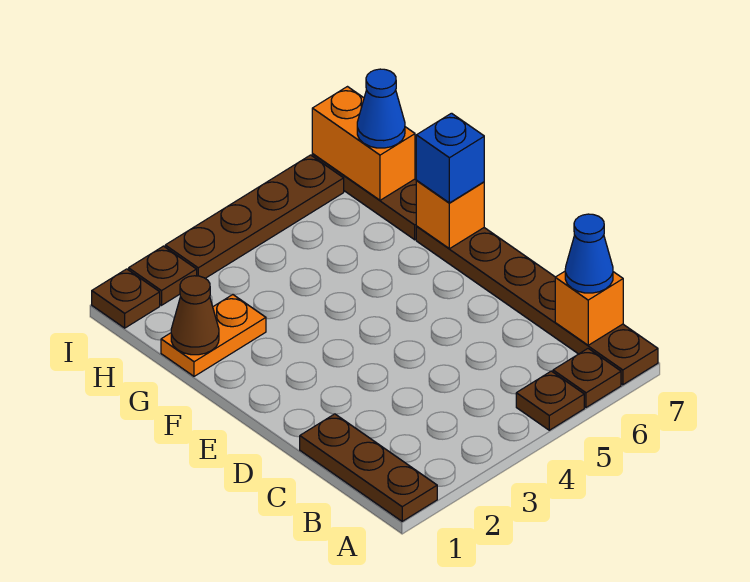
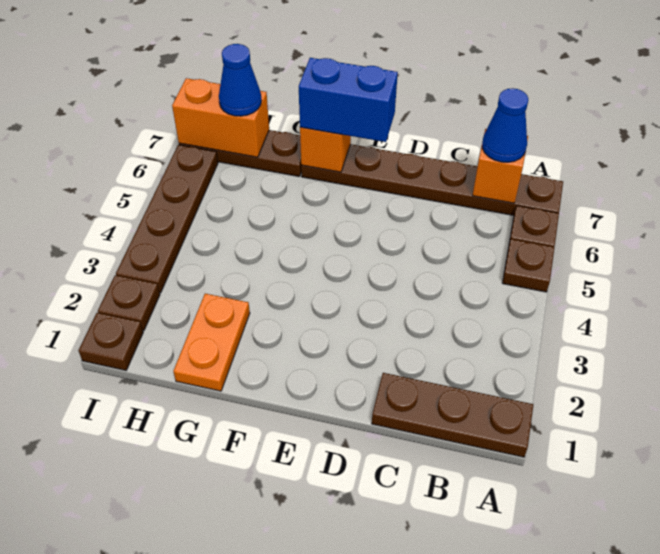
blue 1x1 brick [416,113,484,203] -> blue 1x2 brick [299,58,398,142]
brown 1x1 cone [171,276,219,355] -> none

